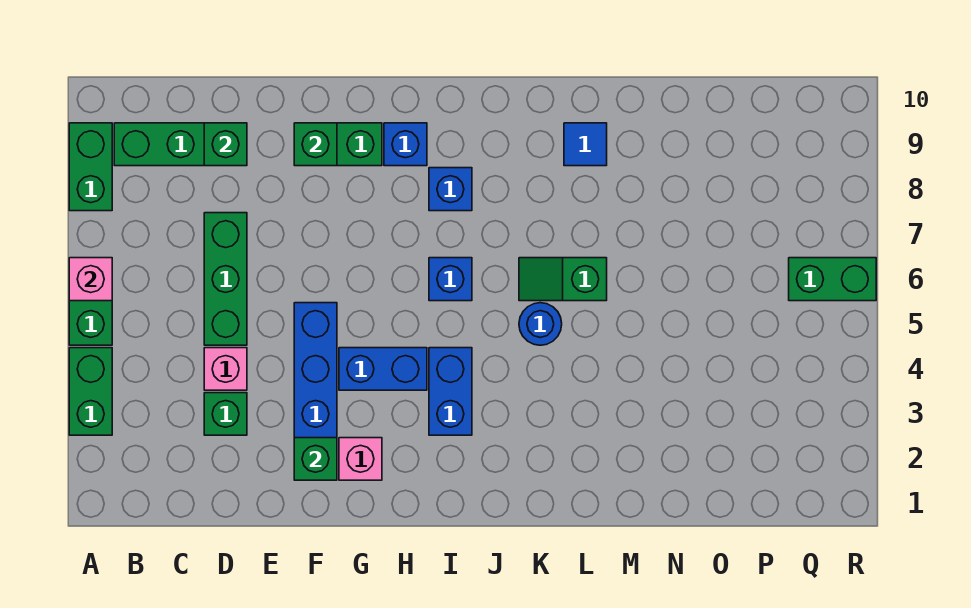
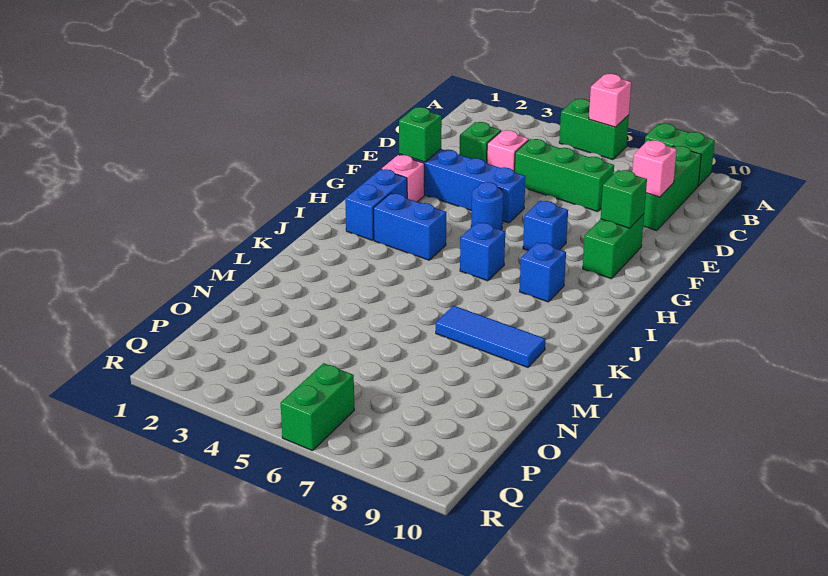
green 1x2 brick [69,348,112,435] -> none
green 1x1 brick [204,123,247,166] -> pink 1x1 brick [632,140,677,197]
blue 1x2 brick [339,348,427,390] -> blue 1x2 brick moved to [345,169,407,240]
blue 1x1 brick [384,123,427,166] -> blue 1x1 brick moved to [523,201,568,250]
blue 1x1 round brick [519,303,562,345] -> blue 1x1 round brick moved to [471,182,503,230]
green 1x2 slope [519,258,607,301] -> none
blue 1x1 tile [564,123,607,166] -> blue 1x3 tile [436,306,545,367]

